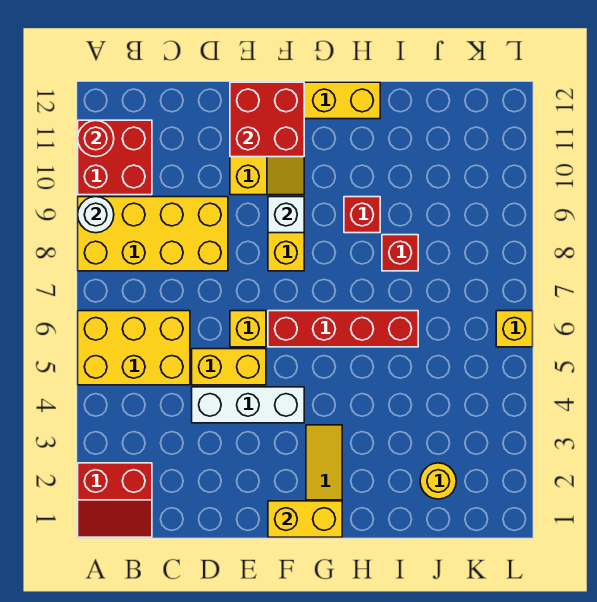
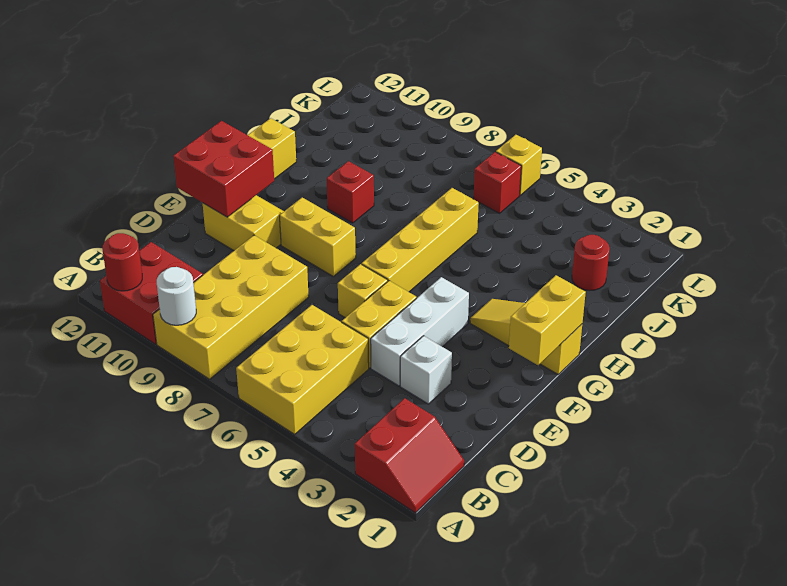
red 1x4 brick [268,311,418,347] -> yellow 1x4 brick [362,188,479,292]
white 1x1 brick [268,197,304,233] -> white 1x1 brick moved to [400,336,452,404]
red 1x1 brick [382,235,418,271] -> red 1x1 brick moved to [474,152,521,213]
yellow 1x1 round brick [420,463,456,499] -> red 1x1 round brick [572,235,610,291]

